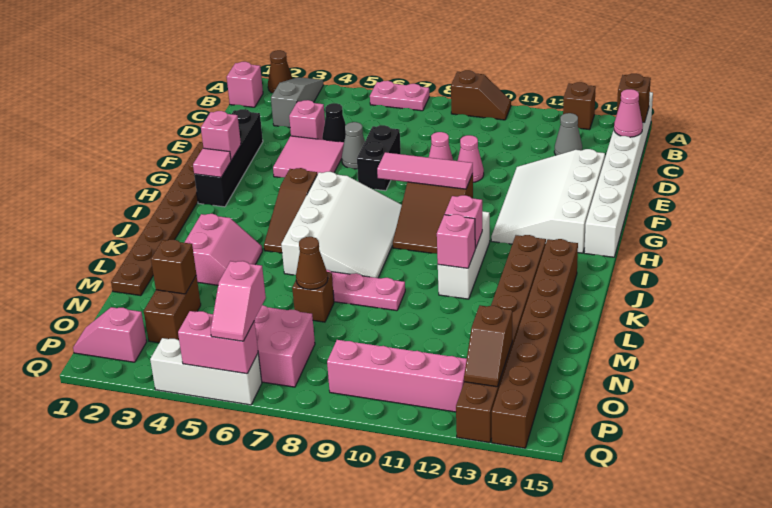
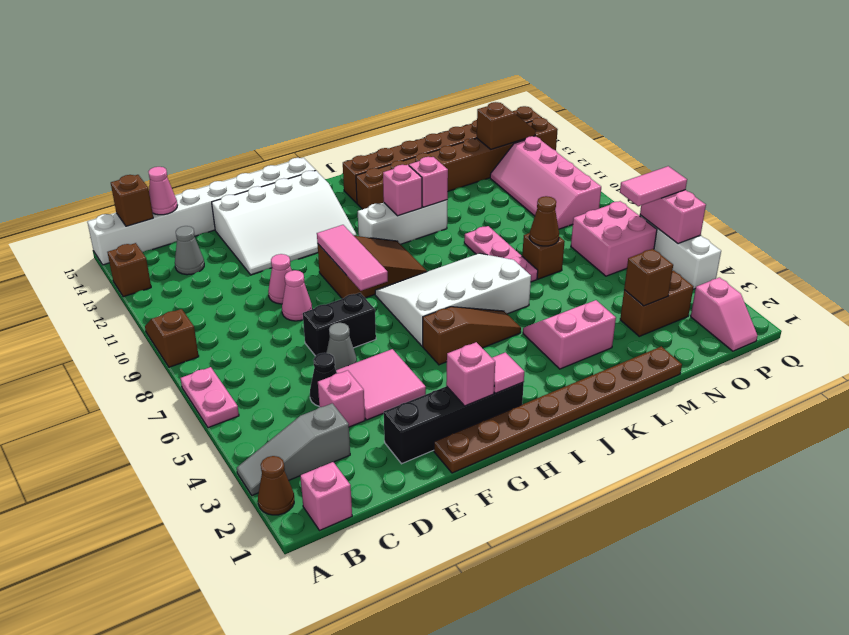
pink 1x2 slope [211,261,266,341] -> pink 1x2 tile [620,166,687,206]

